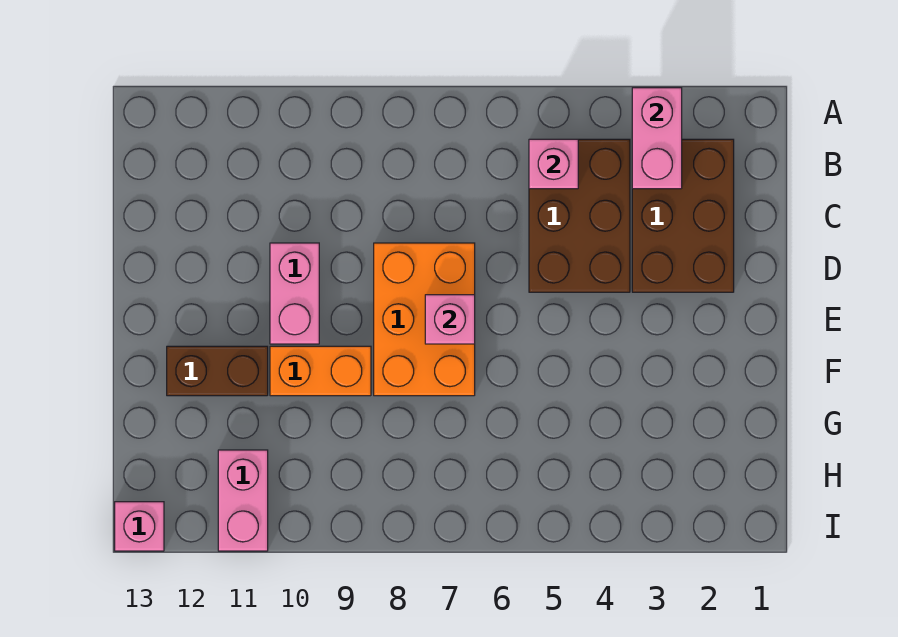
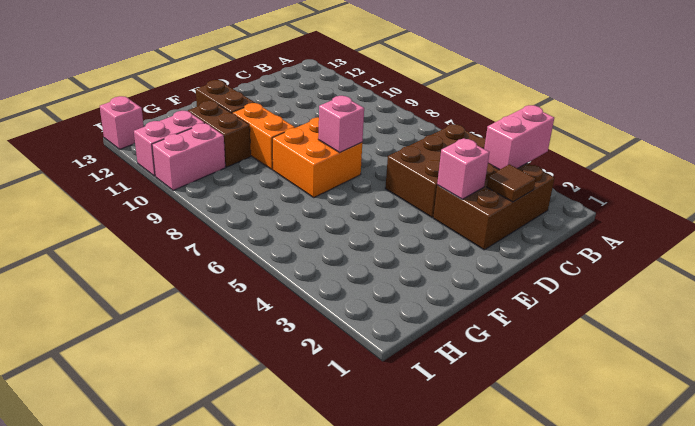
pink 1x1 brick [529,139,578,189] -> pink 1x1 brick moved to [437,138,490,199]
none -> brown 1x1 tile [487,164,536,202]
orange 2x3 brick [374,243,475,396] -> orange 2x2 brick [272,117,362,197]
pink 1x2 brick [270,243,319,344] -> pink 1x2 brick moved to [152,123,225,190]
none -> brown 1x2 brick [188,101,251,167]

